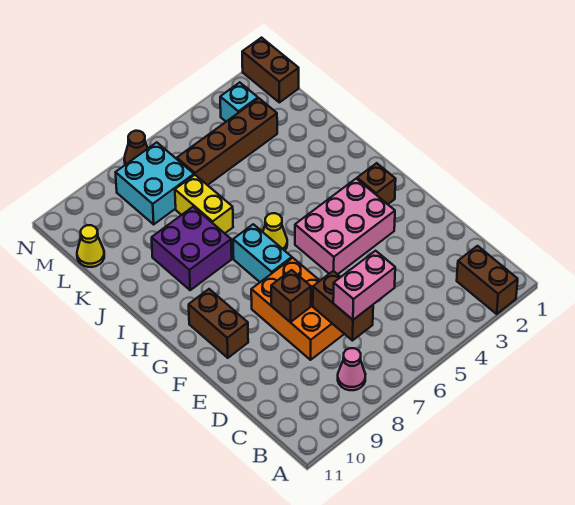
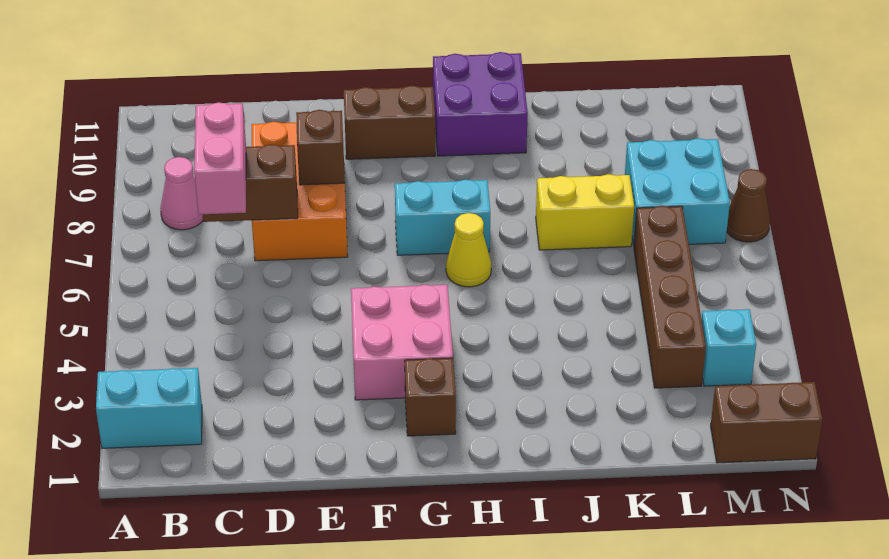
brown 1x2 brick [457,246,518,314] -> cyan 1x2 brick [96,368,202,448]
orange 2x3 brick [251,258,344,360] -> orange 2x3 brick turned to [252,122,348,261]
pink 2x3 brick [295,179,395,274] -> pink 2x2 brick [351,285,453,400]
purple 2x2 brick [152,207,232,290] -> purple 2x2 brick moved to [433,52,528,156]
yellow 1x1 cone [77,225,104,267] -> none

